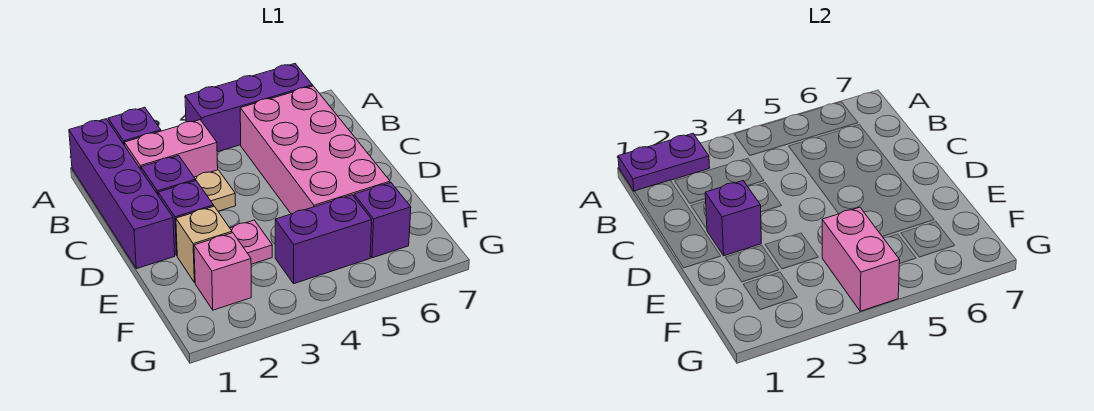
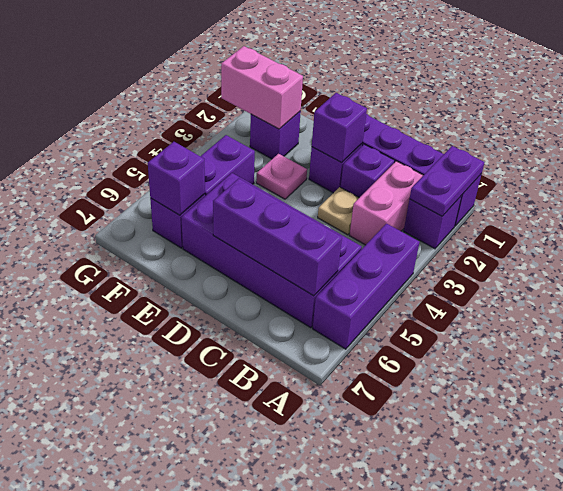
pink 2x4 brick [240,86,390,214] -> purple 2x4 brick [181,173,362,328]
none -> purple 1x3 brick [213,178,342,296]
tan 1x1 brick [176,206,232,283] -> none
pink 1x1 brick [194,233,251,310] -> purple 1x1 brick [250,111,301,159]
pink 1x2 brick [822,207,900,311] -> pink 1x2 brick moved to [221,46,303,129]
none -> purple 1x1 brick [148,142,205,215]

